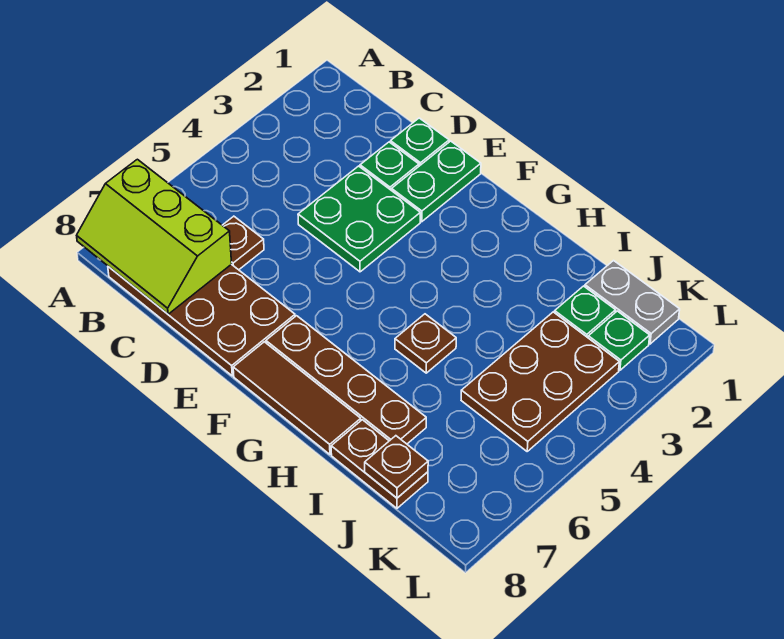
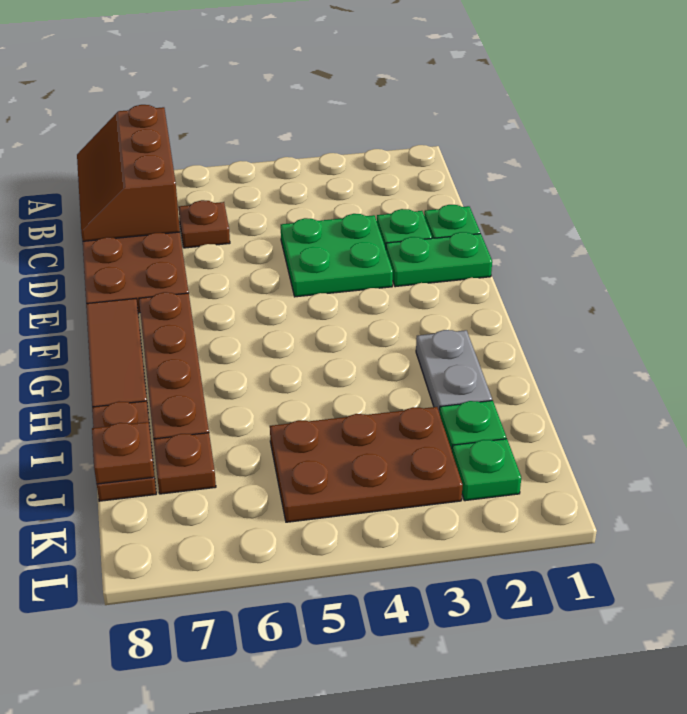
lime 2x3 slope [77,159,232,314] -> brown 2x3 slope [77,105,180,241]
brown 1x1 plate [395,314,456,373] -> brown 1x1 plate moved to [154,433,216,494]
grey 1x2 plate [585,261,680,344] -> grey 1x2 plate moved to [416,330,492,413]

